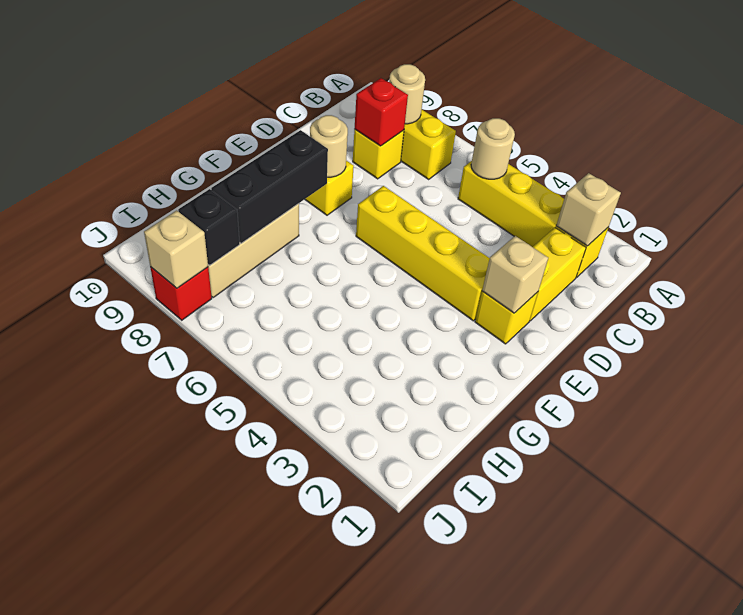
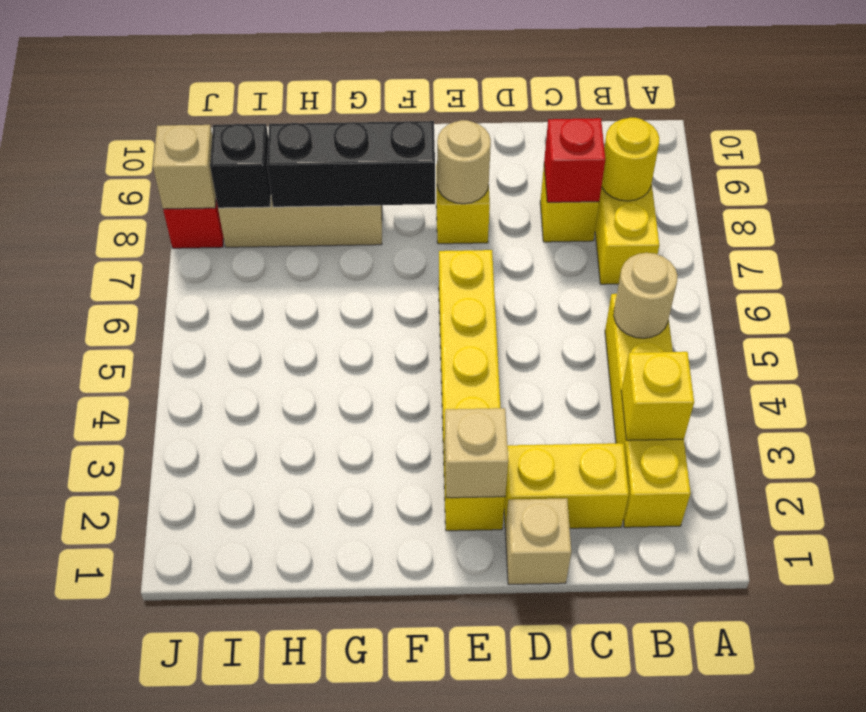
tan 1x1 brick [556,173,621,246] -> tan 1x1 brick moved to [505,498,571,585]
none -> yellow 1x1 brick [621,352,694,440]
tan 1x1 round brick [389,64,425,124] -> yellow 1x1 round brick [602,118,659,201]

